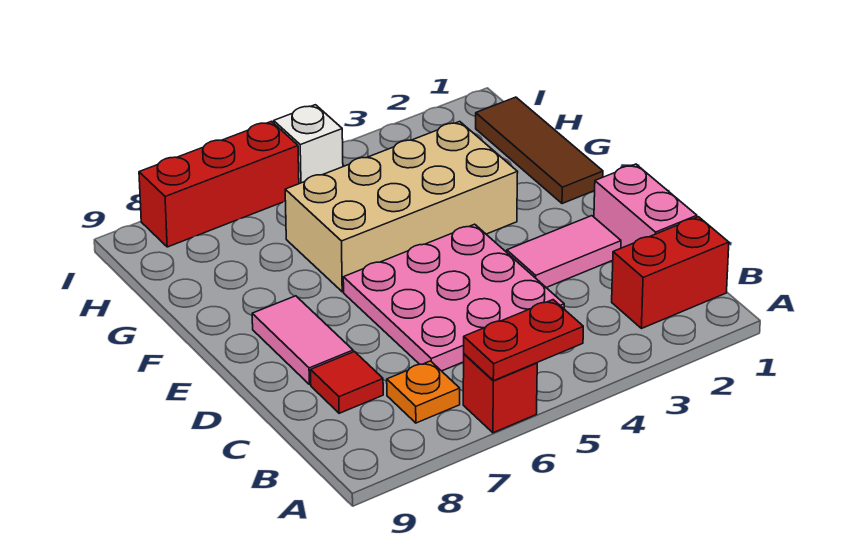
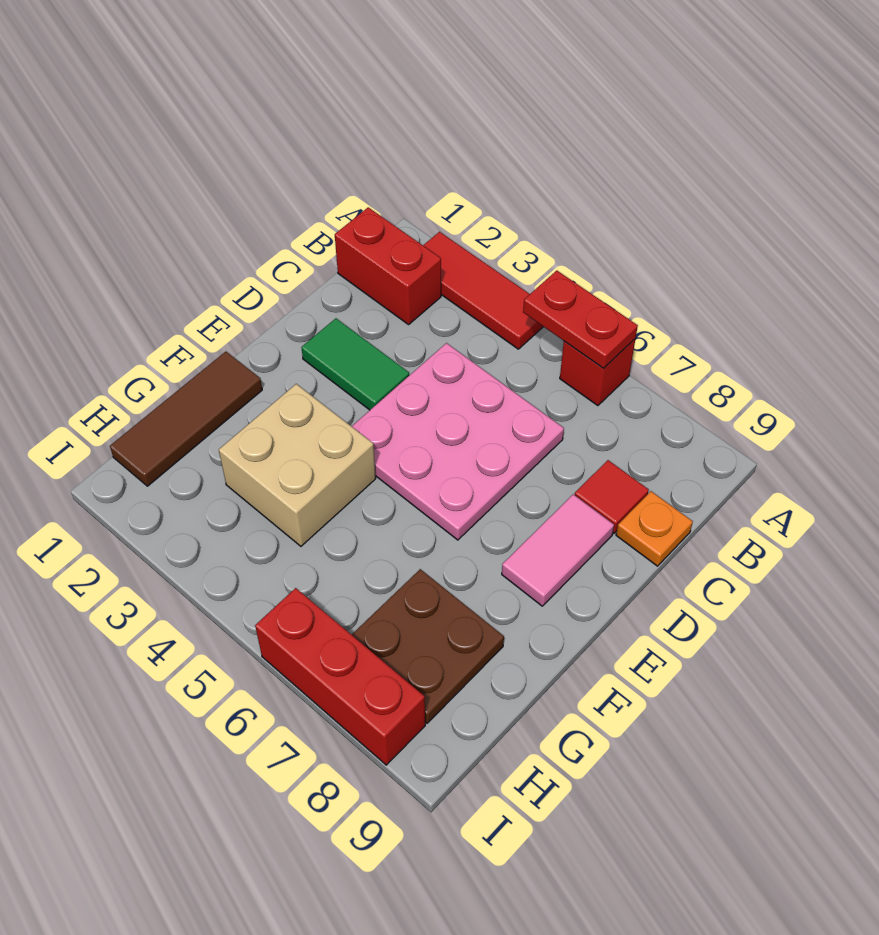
none -> red 1x3 tile [423,232,543,349]
orange 1x1 plate [387,361,460,423] -> orange 1x1 plate moved to [616,491,693,566]
pink 1x2 brick [594,164,697,248] -> none
pink 1x2 tile [507,216,621,288] -> green 1x2 tile [301,318,409,410]
tan 2x4 brick [285,122,518,292] -> tan 2x2 brick [219,384,376,546]
none -> brown 2x2 plate [352,569,504,723]
white 1x1 brick [274,105,343,184] -> none

